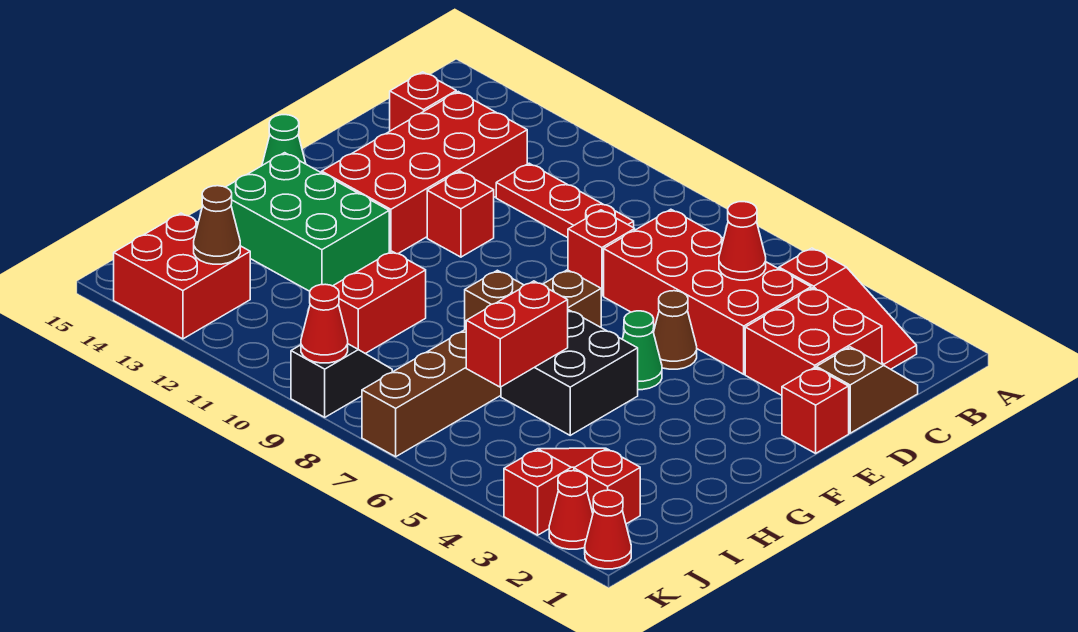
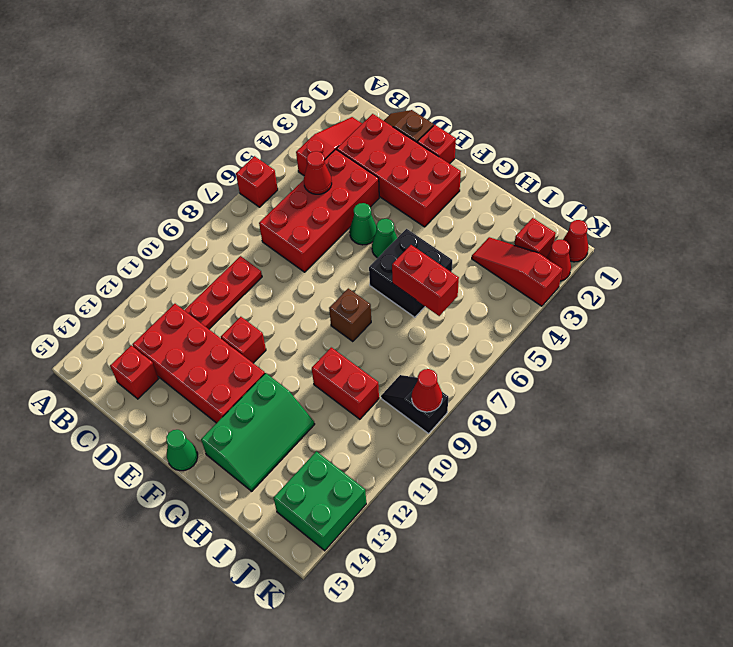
red 2x2 brick [745,288,882,395] -> red 2x4 brick [337,114,461,227]
red 1x1 brick [568,210,635,296] -> red 1x1 brick moved to [236,156,278,207]
brown 1x1 cone [653,291,697,369] -> green 1x1 cone [350,203,377,245]
brown 1x6 brick [362,270,601,457] -> none
green 2x3 brick [226,153,389,291] -> green 2x3 slope [201,373,315,491]
red 2x2 brick [114,213,250,339] -> green 2x2 brick [274,451,366,551]
brown 1x1 cone [194,186,240,264] -> none

